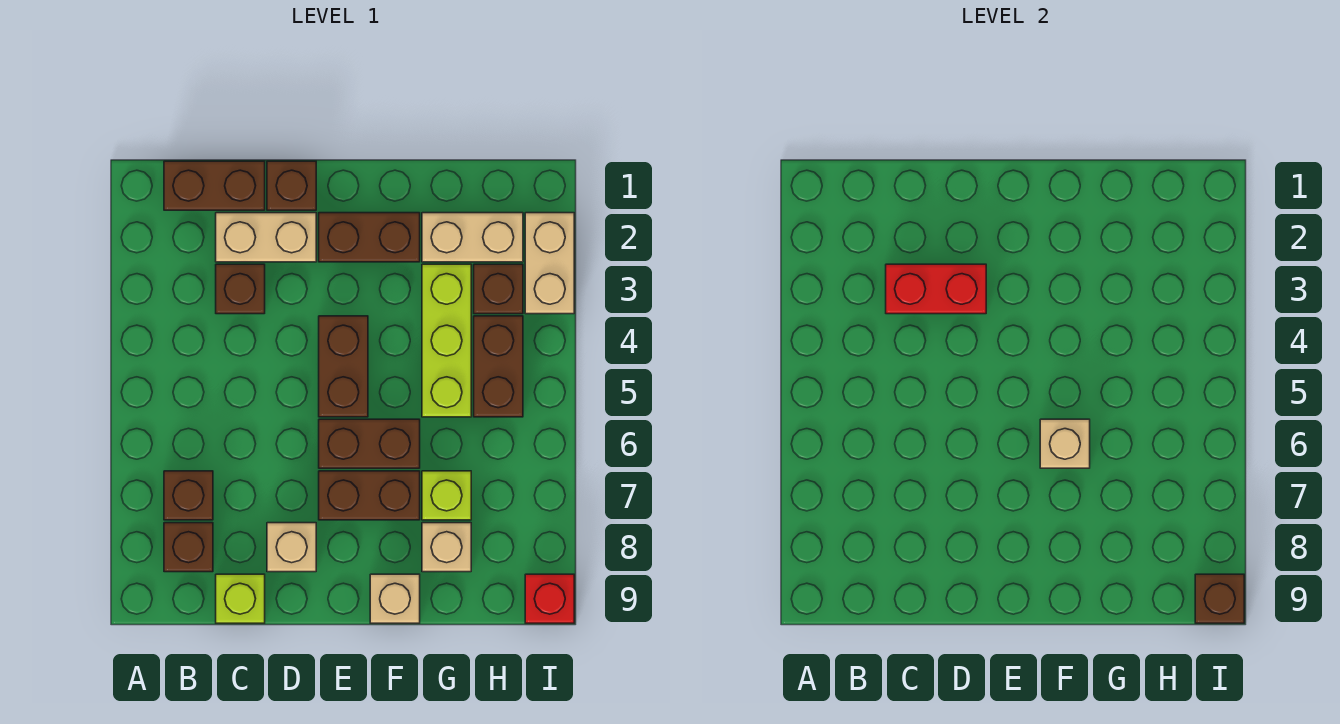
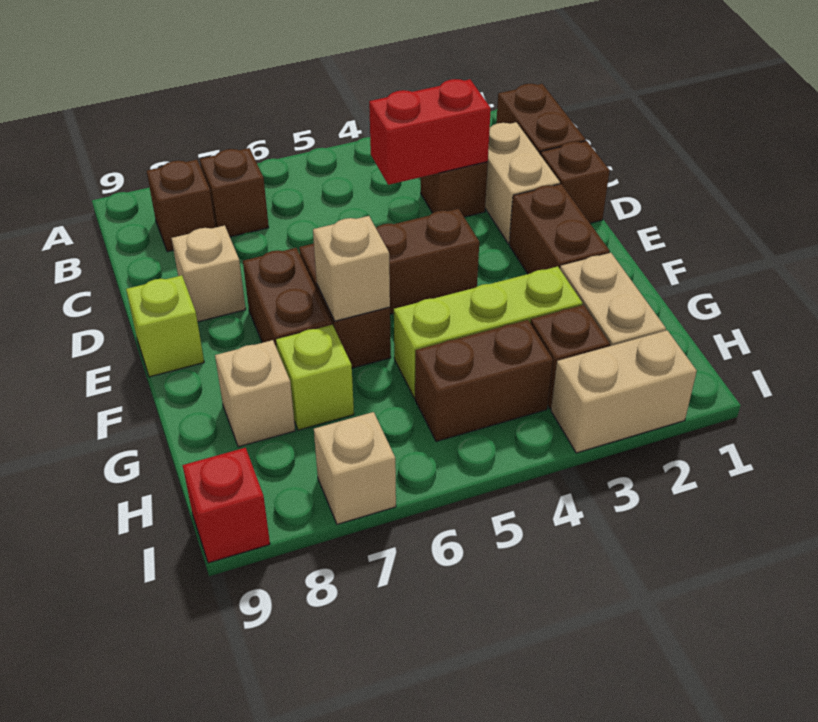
red 1x2 brick [886,264,986,314] -> red 1x2 brick turned to [369,79,491,185]
lime 1x1 brick [216,574,265,623] -> lime 1x1 brick moved to [126,275,204,377]
tan 1x1 brick [370,574,420,623] -> tan 1x1 brick moved to [314,412,396,524]
brown 1x1 brick [1195,574,1244,623] -> none

